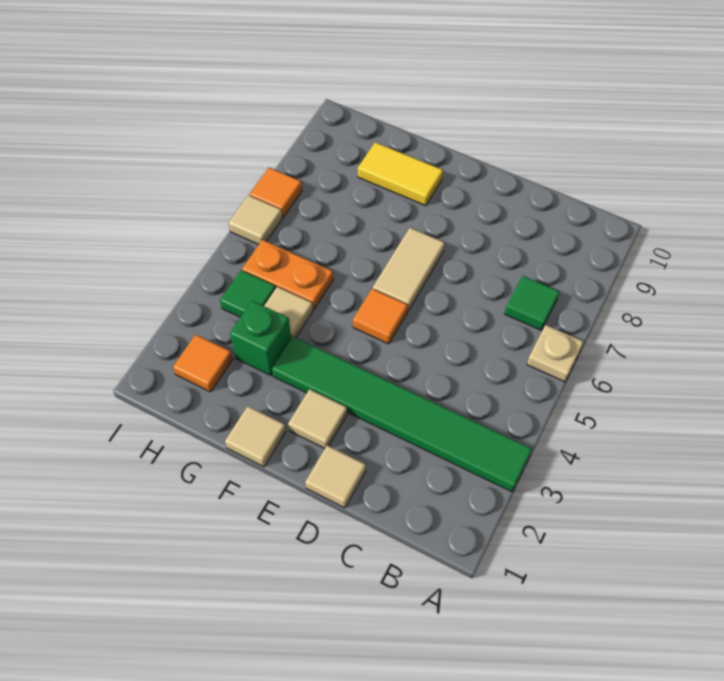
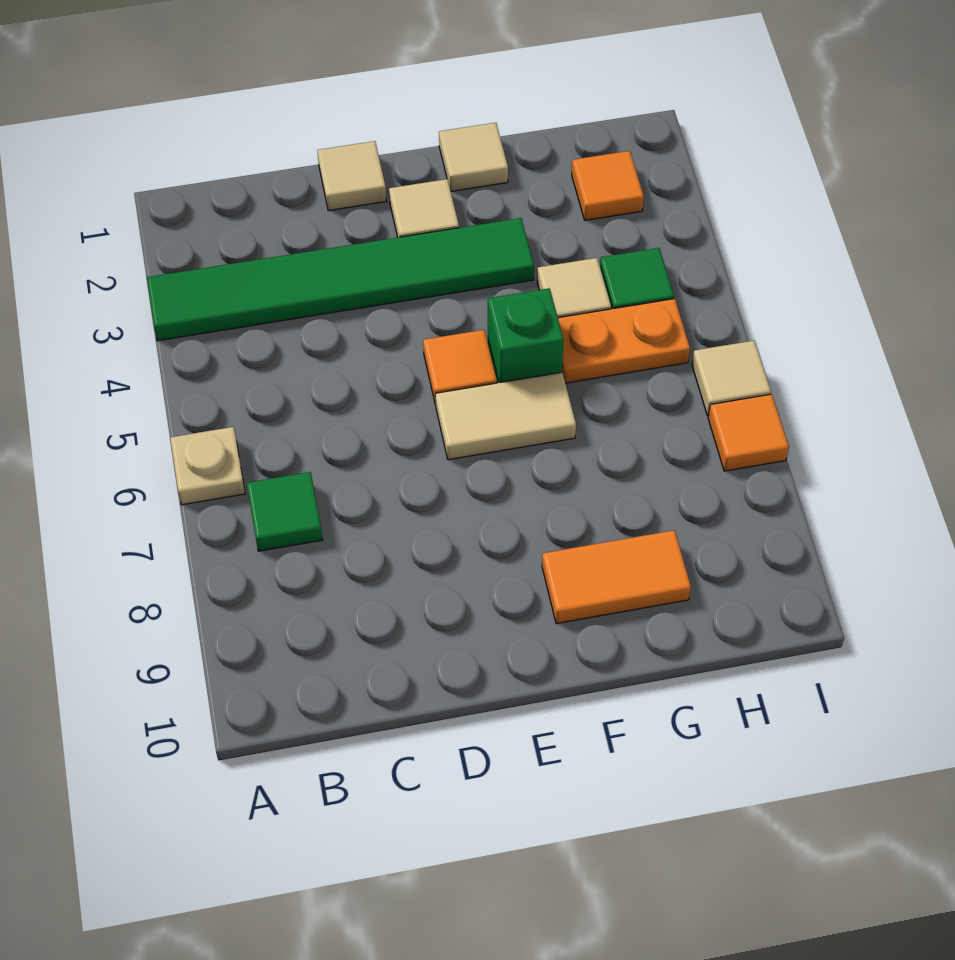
tan 1x2 tile [373,228,445,311] -> tan 1x2 tile turned to [435,372,576,460]
yellow 1x2 tile [358,142,443,206] -> orange 1x2 tile [542,530,691,624]
green 1x1 brick [230,301,291,375] -> green 1x1 brick moved to [487,288,564,383]

